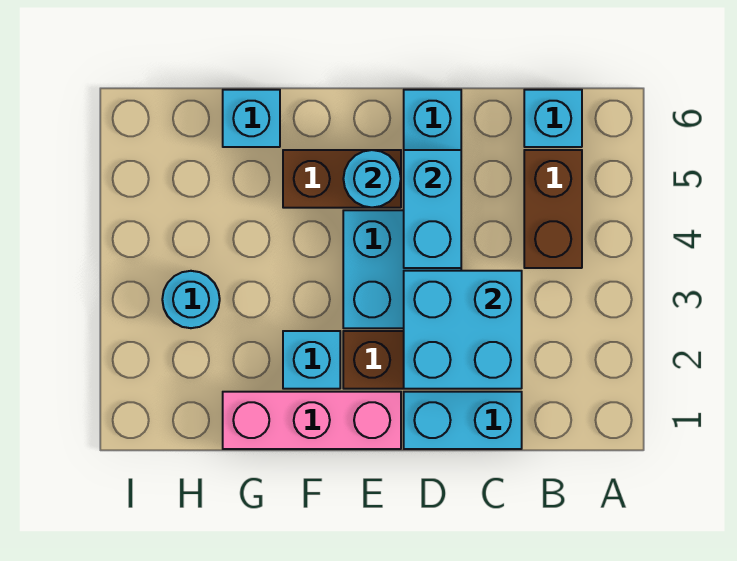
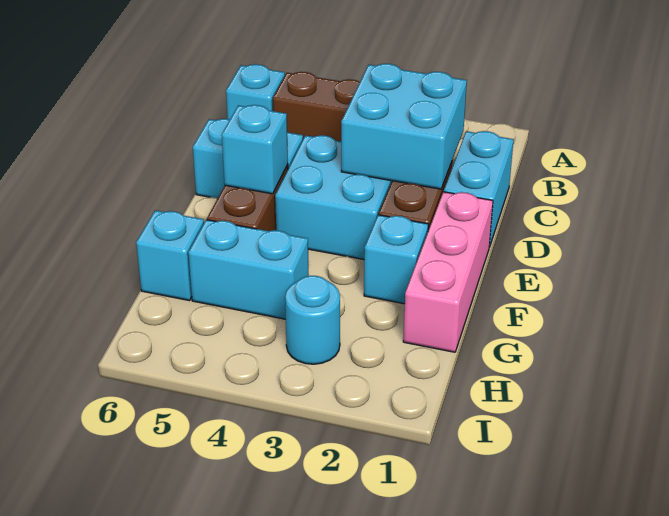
cyan 1x2 brick [404,150,461,268] -> cyan 1x2 brick moved to [188,220,309,319]
cyan 1x1 round brick [343,150,401,208] -> cyan 1x1 brick [222,105,288,194]

